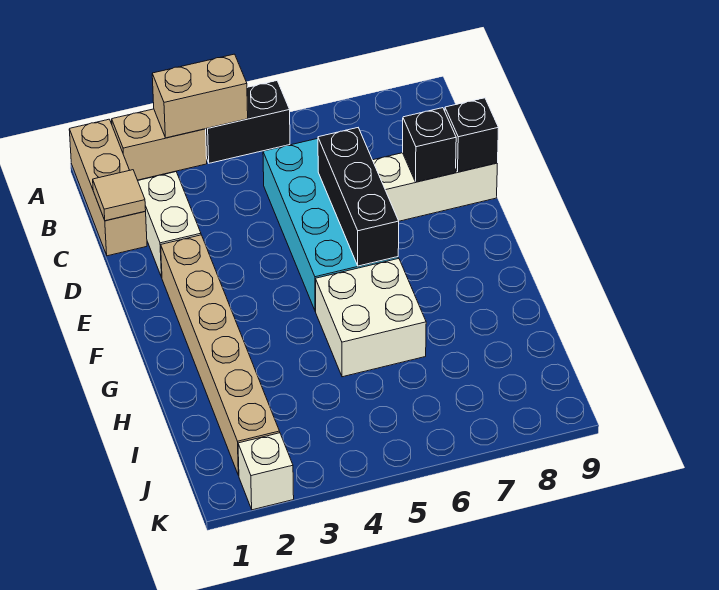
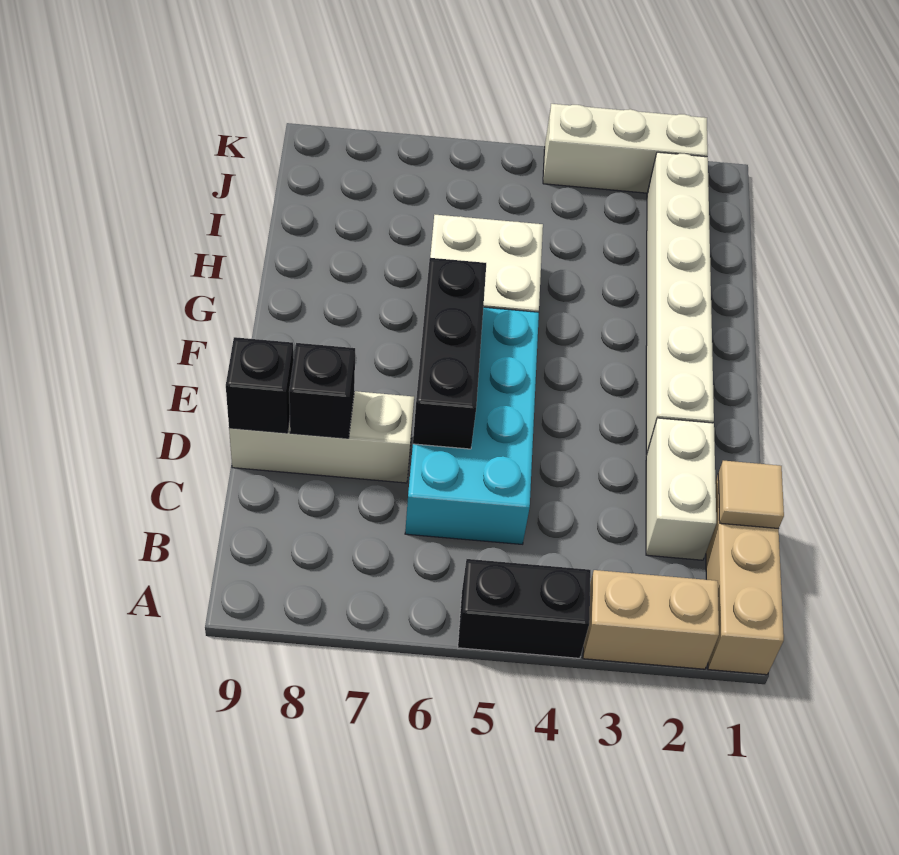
tan 1x2 brick [152,54,248,138] -> none
tan 1x6 brick [161,235,280,475] -> white 1x6 brick [646,152,714,455]
white 1x1 brick [238,433,294,510] -> white 1x3 brick [543,104,708,193]

